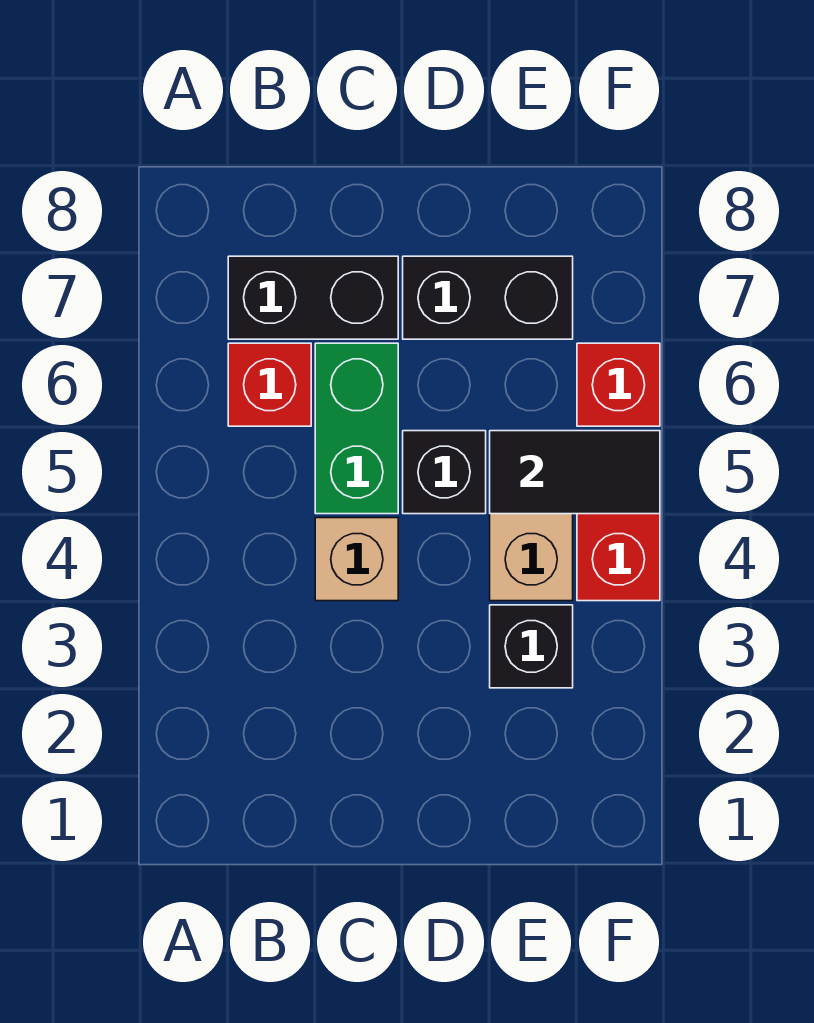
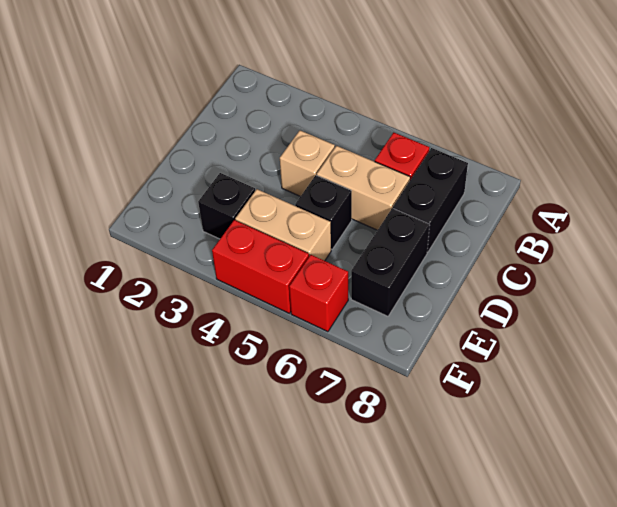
green 1x2 brick [315,343,398,514] -> tan 1x2 brick [317,146,410,230]
black 1x2 tile [490,431,660,514] -> none

